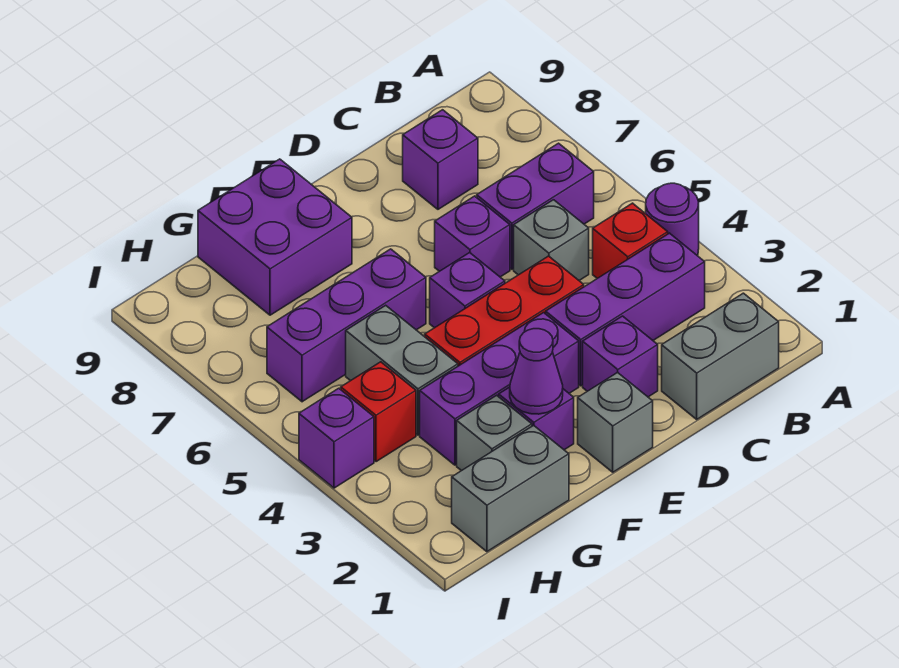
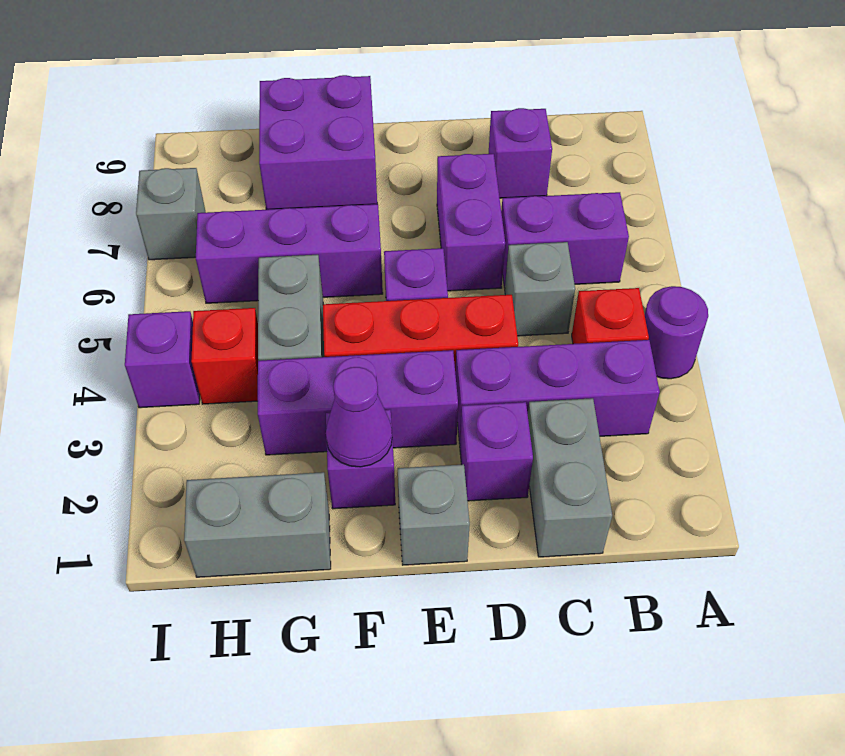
grey 1x2 brick [662,293,779,419] -> grey 1x2 brick turned to [528,398,612,557]
purple 1x1 brick [435,196,510,277] -> purple 1x2 brick [437,154,505,291]
grey 1x1 brick [457,395,532,471] -> grey 1x1 brick moved to [136,168,206,260]

